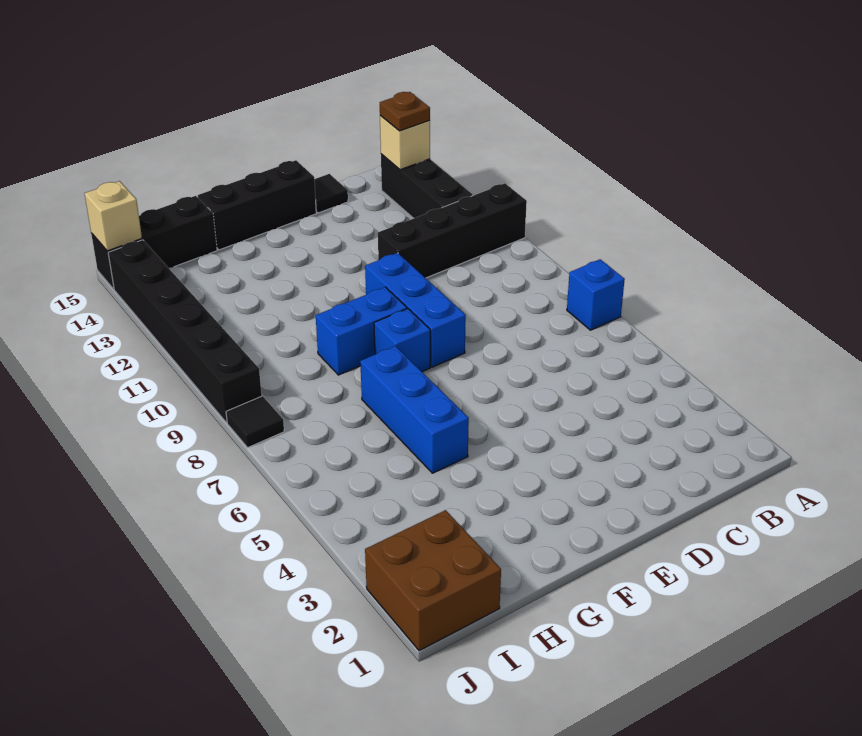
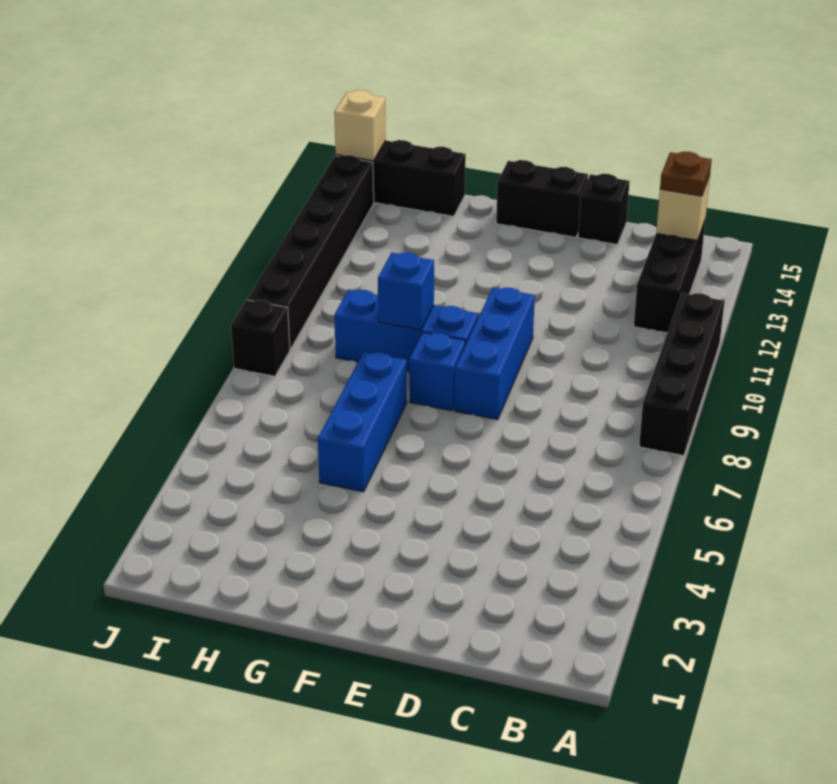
blue 1x1 brick [567,259,625,330] -> blue 1x1 brick moved to [378,253,434,330]
black 1x4 brick [378,183,527,278] -> black 1x4 brick turned to [639,293,724,456]
black 1x1 tile [314,174,348,213] -> black 1x1 brick [578,174,630,245]
black 1x3 brick [198,160,316,250] -> black 1x2 brick [496,160,588,237]
blue 1x2 brick [316,287,407,375] -> blue 1x3 brick [334,290,478,372]
brown 2x2 brick [365,510,501,651] -> none
black 1x1 tile [226,396,284,448] -> black 1x1 brick [231,300,290,376]

